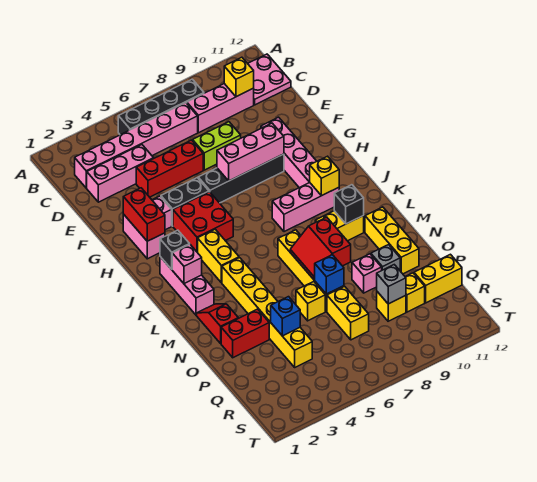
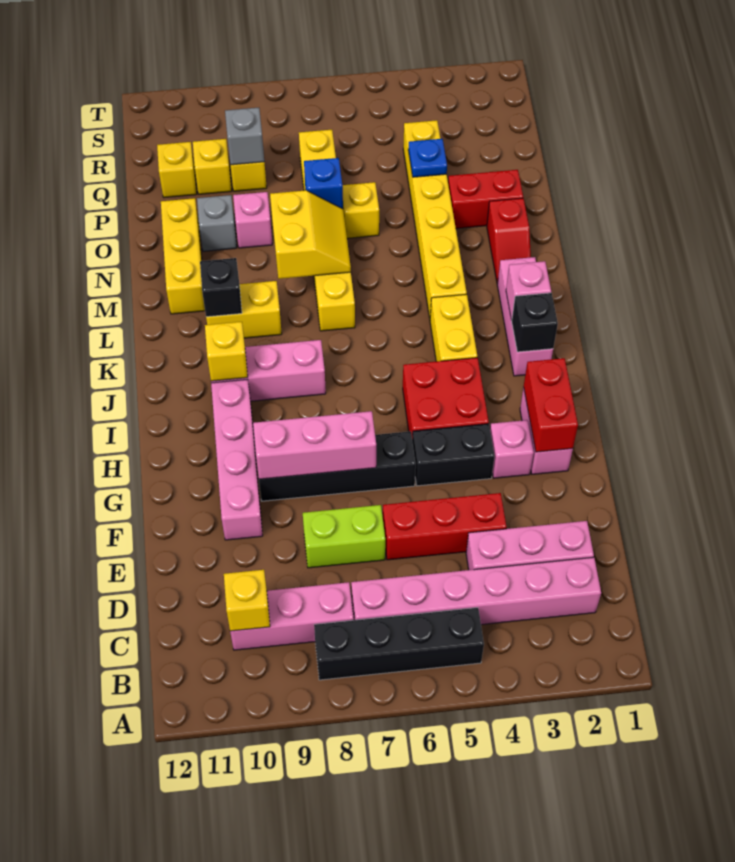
pink 2x2 plate [248,54,291,105] -> none
red 2x2 slope [290,217,351,280] -> yellow 2x2 slope [270,190,351,279]
blue 1x1 brick [271,297,300,336] -> blue 1x1 plate [408,139,447,177]
yellow 1x2 brick [414,254,462,303] -> yellow 1x1 brick [157,142,197,198]

